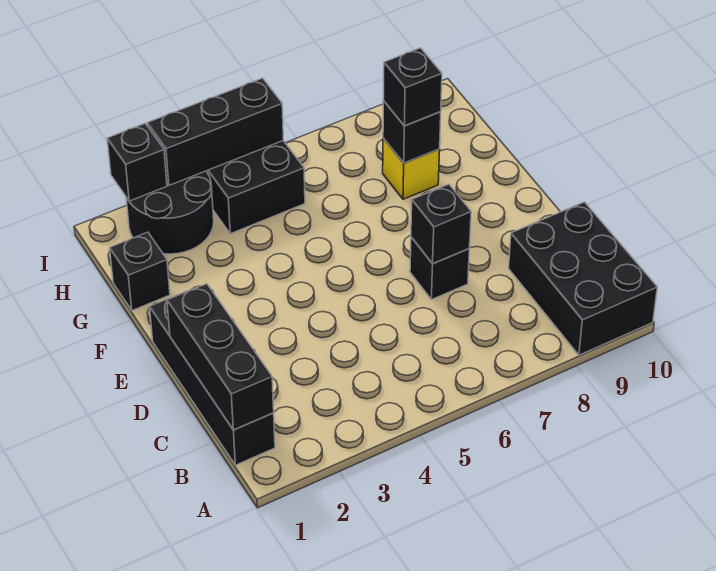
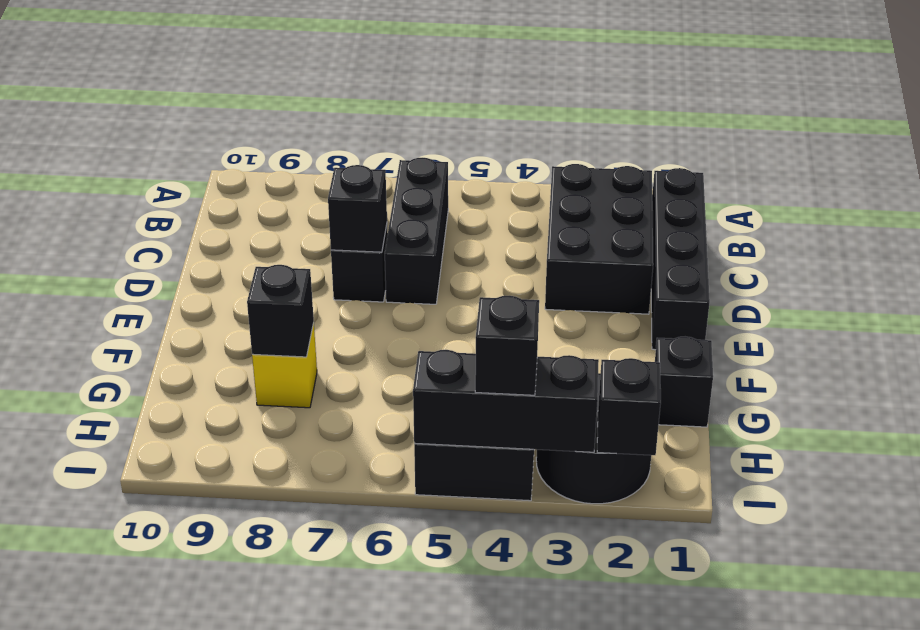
black 2x3 brick [509,202,657,355] -> black 2x3 brick moved to [545,164,653,314]
black 1x3 brick [167,284,274,430] -> black 1x3 brick moved to [385,158,448,304]
black 1x1 brick [383,48,442,126] -> black 1x1 brick moved to [475,296,539,395]

